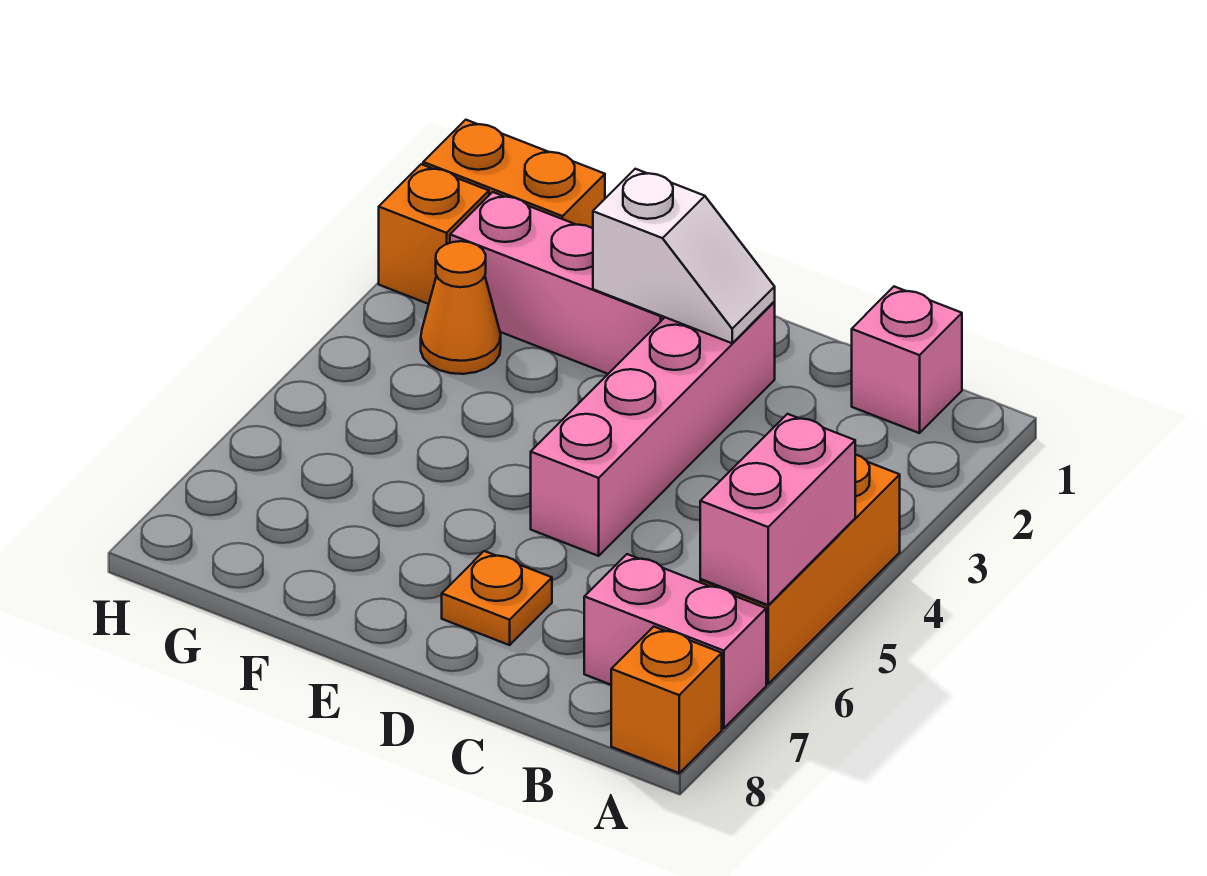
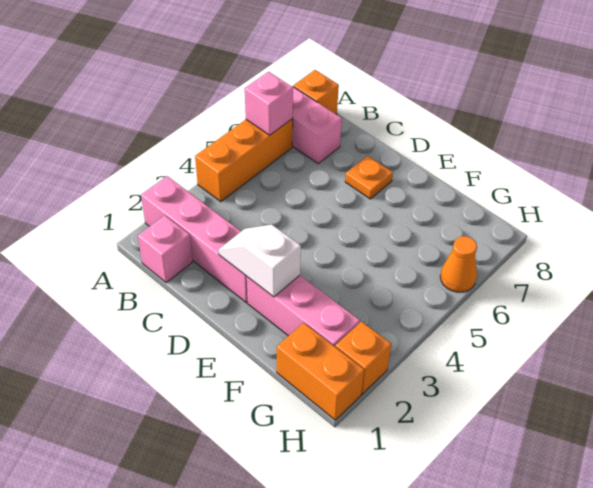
pink 1x2 brick [700,414,855,605] -> pink 1x1 brick [245,72,293,135]
pink 1x4 brick [531,302,775,556] -> pink 1x4 brick turned to [141,176,248,303]
orange 1x1 cone [421,241,501,374] -> orange 1x1 cone moved to [440,236,477,292]

